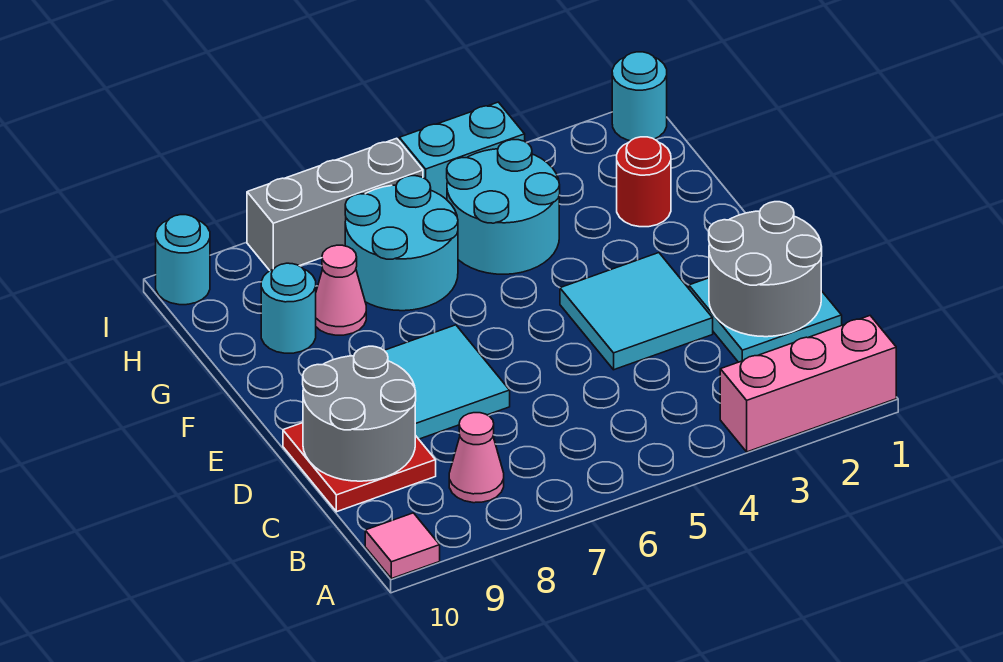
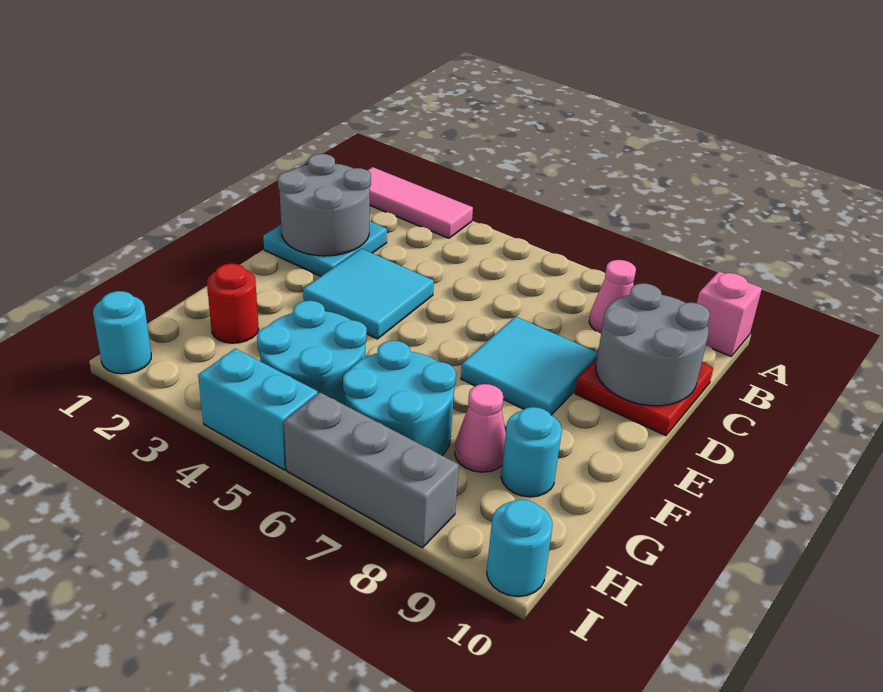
pink 1x3 brick [720,316,896,452] -> pink 1x3 tile [367,167,473,238]
pink 1x1 tile [365,513,440,579] -> pink 1x1 brick [697,271,762,356]

